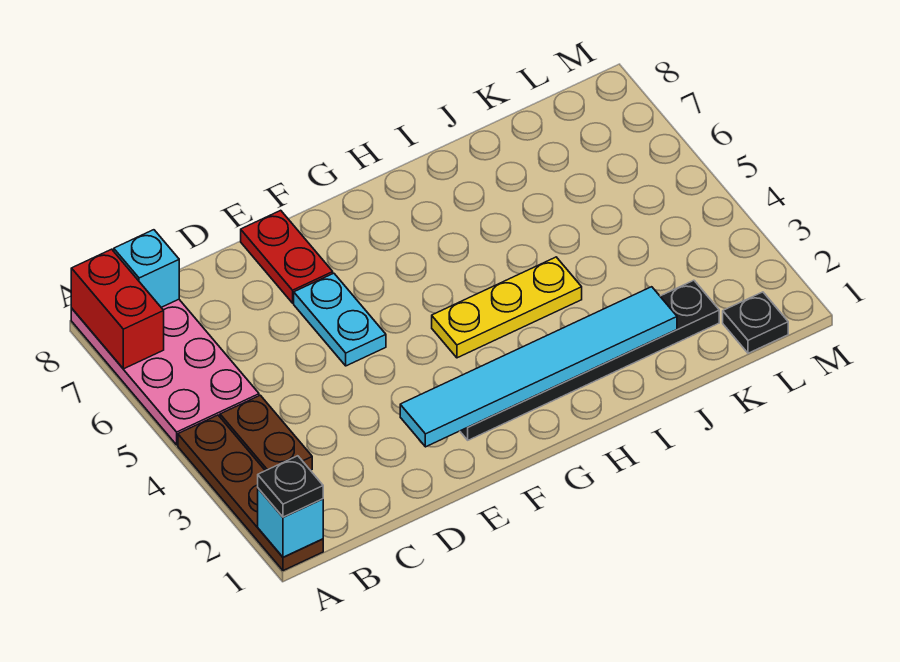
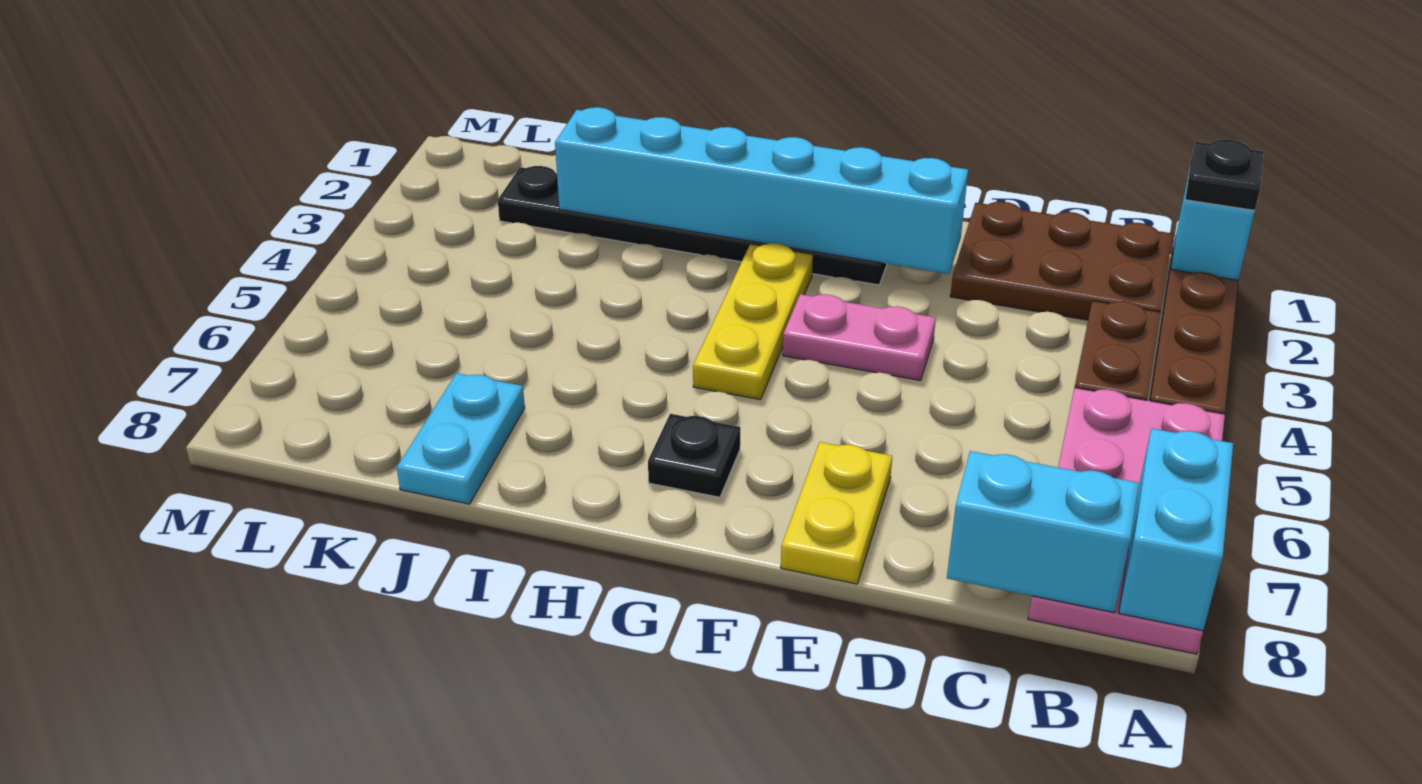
red 1x2 brick [71,249,164,369] -> cyan 1x2 brick [1119,429,1233,631]
none -> brown 2x3 plate [950,202,1173,320]
cyan 1x1 brick [114,230,179,307] -> cyan 1x2 brick [947,451,1139,612]
cyan 1x6 tile [400,287,677,447] -> cyan 1x6 brick [555,107,968,274]
none -> pink 1x2 plate [783,294,936,381]
cyan 1x2 plate [294,273,386,366] -> cyan 1x2 plate moved to [397,373,525,504]
red 1x2 plate [241,210,333,303] -> yellow 1x2 plate [781,442,892,584]
yellow 1x3 plate [432,257,582,358] -> yellow 1x3 plate turned to [693,243,813,400]
black 1x1 plate [723,292,788,353] -> black 1x1 plate moved to [648,414,740,497]

